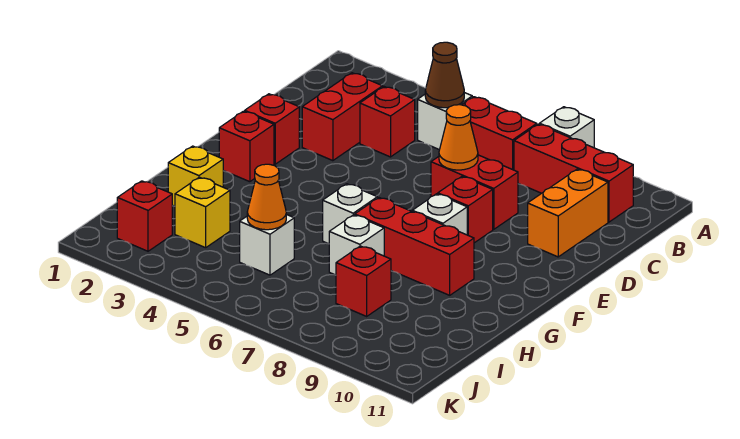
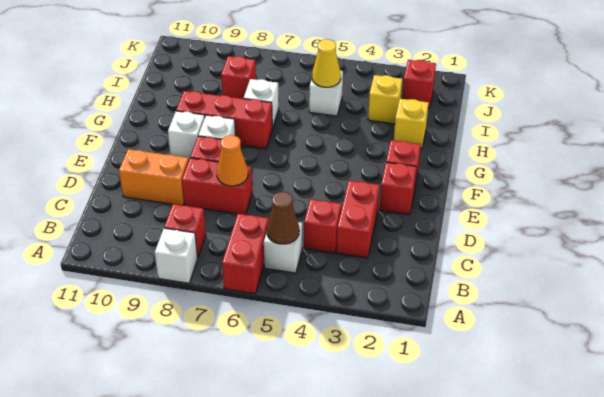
red 1x2 brick [462,97,537,170] -> red 1x2 brick turned to [222,214,269,294]
red 1x3 brick [514,124,633,222] -> red 1x1 brick [164,204,206,258]
orange 1x2 brick [528,169,608,257] -> orange 1x2 brick turned to [119,149,189,205]
white 1x1 brick [323,184,377,244] -> white 1x1 brick moved to [168,111,205,159]
orange 1x1 cone [247,164,286,230] -> yellow 1x1 cone [312,39,341,87]

